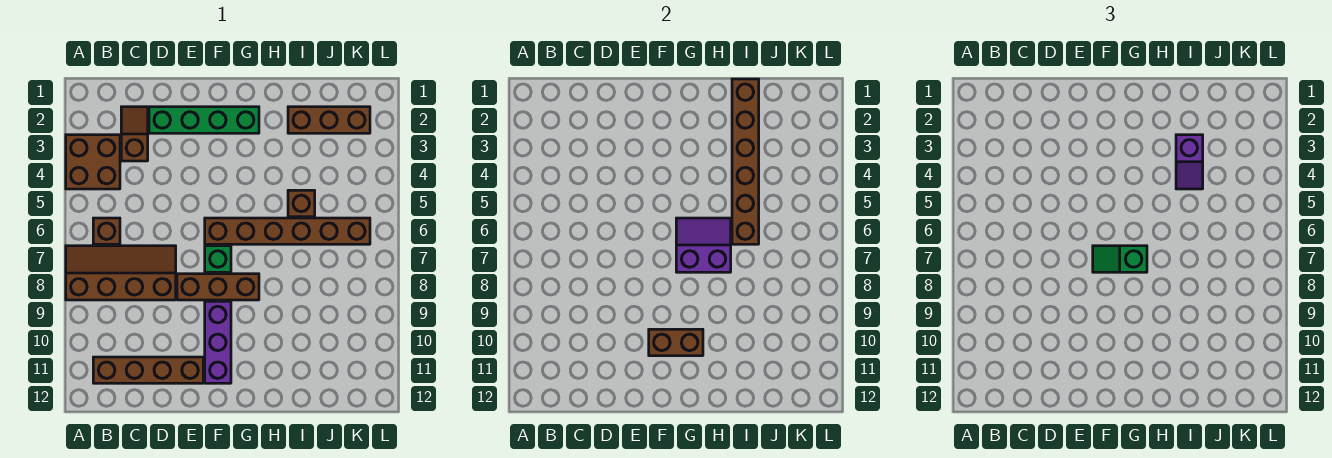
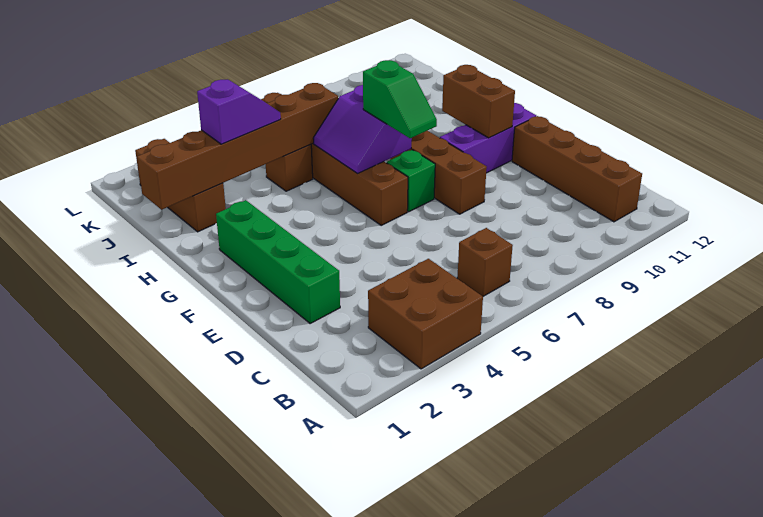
brown 2x4 slope [66,246,176,300] -> none
brown 1x2 slope [121,107,148,161] -> none

